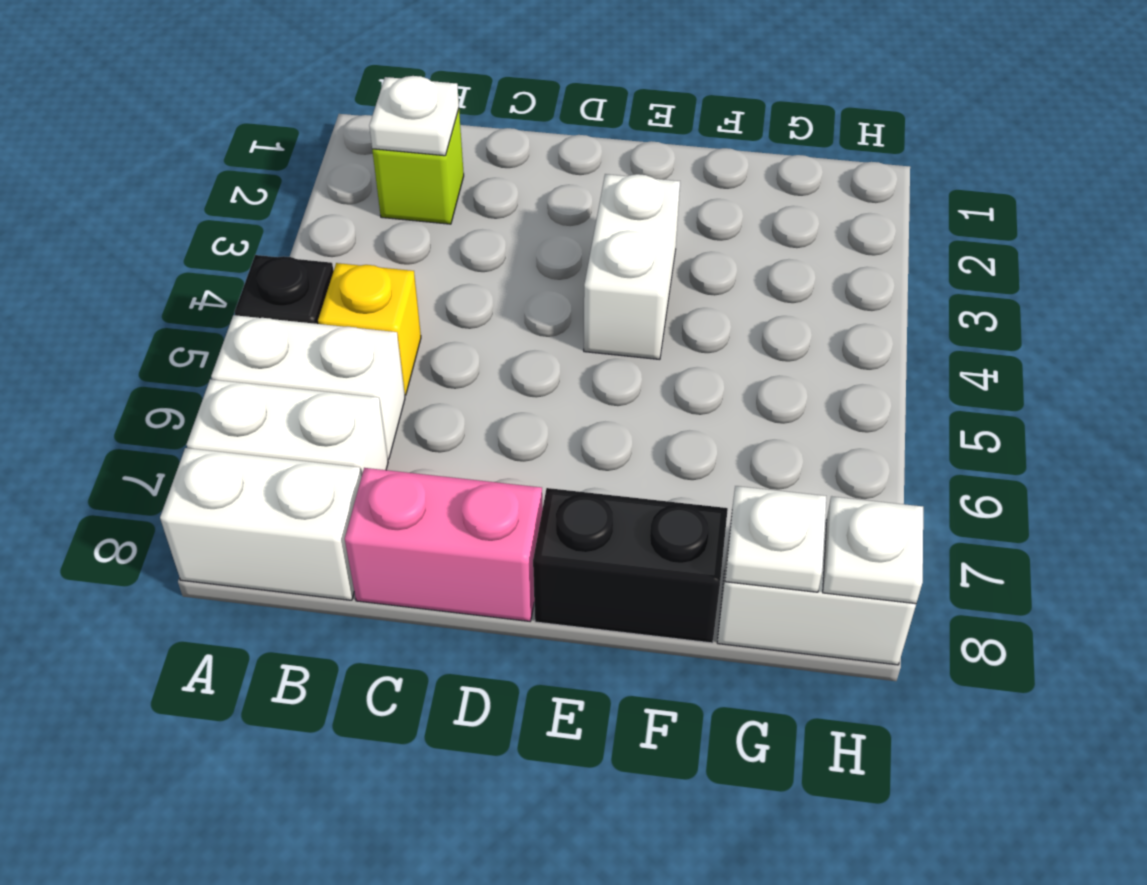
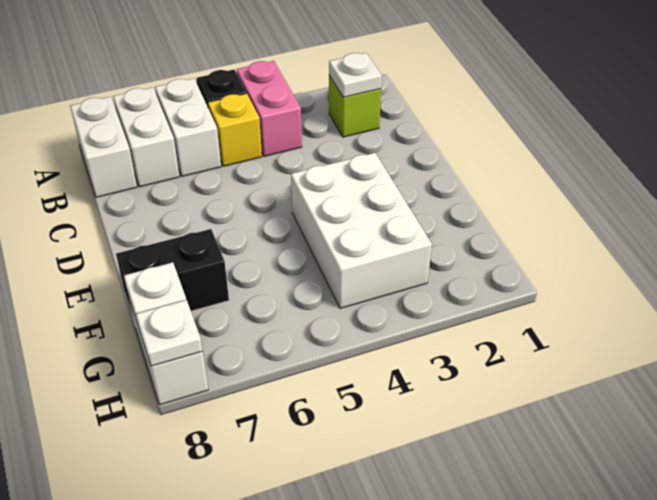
pink 1x2 brick [345,468,543,621] -> pink 1x2 brick moved to [237,61,302,156]
white 1x2 brick [584,174,680,359] -> white 2x3 brick [291,153,432,308]
black 1x2 brick [533,488,728,643] -> black 1x2 brick turned to [116,229,229,324]

